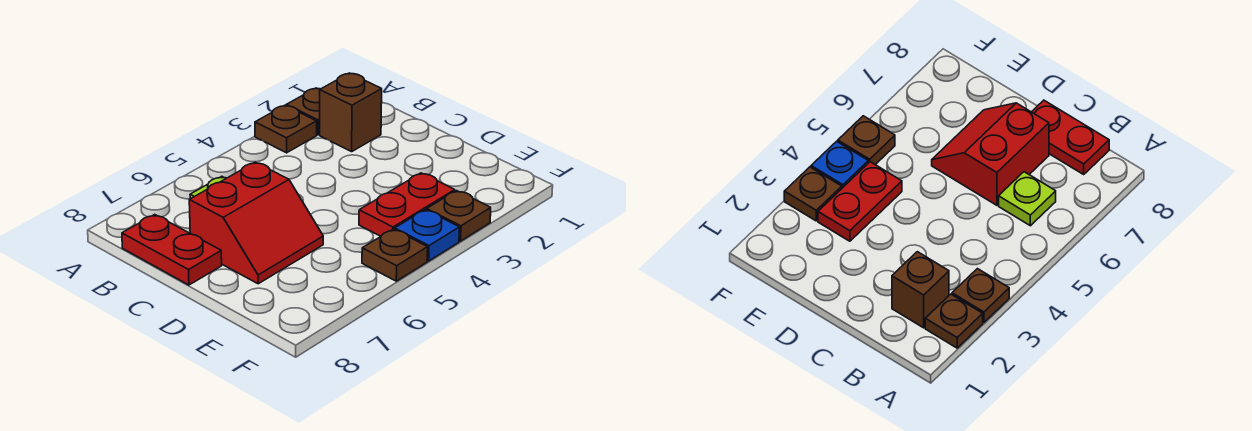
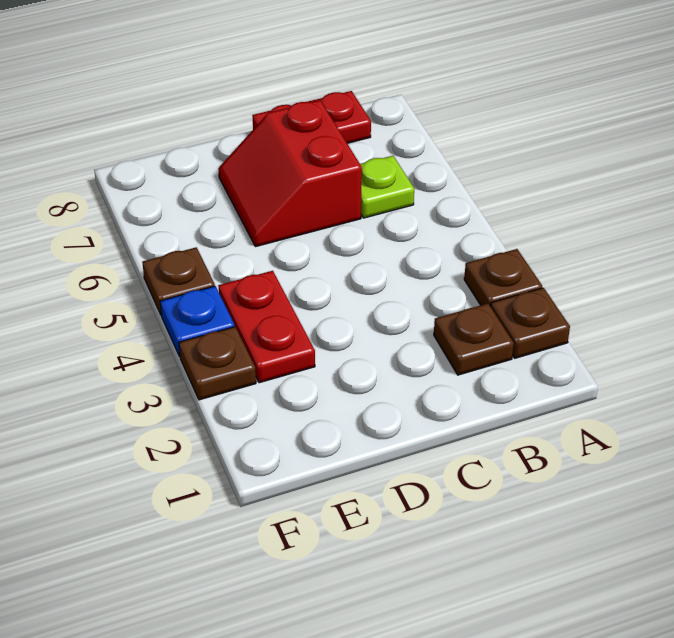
brown 1x1 brick [320,73,382,152] -> brown 1x1 plate [434,304,514,375]

